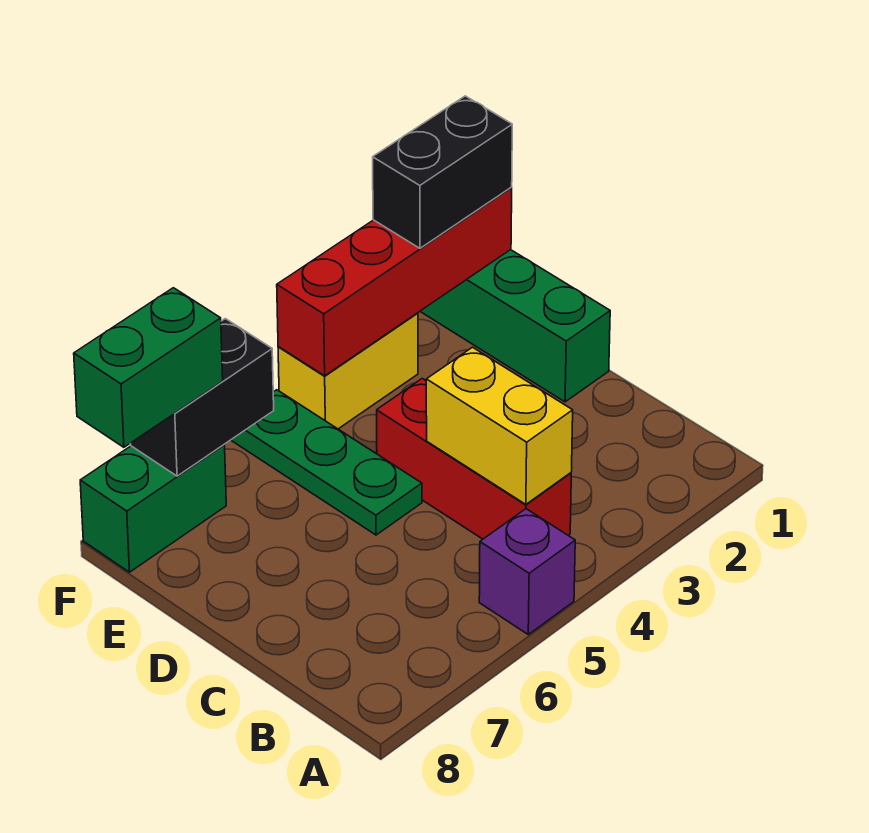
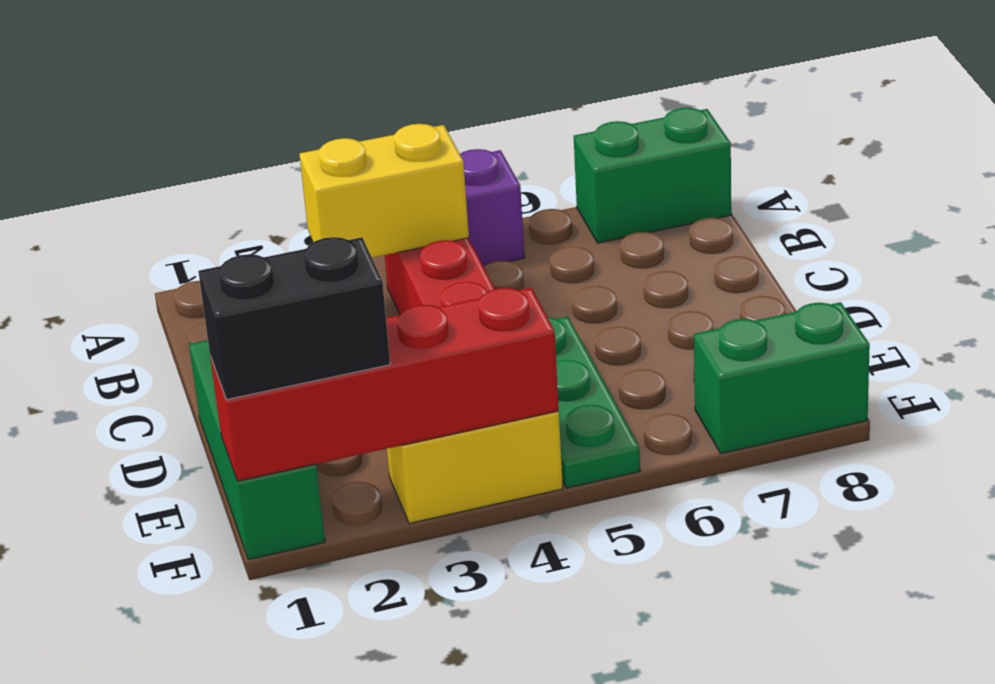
yellow 1x2 brick [426,347,573,504] -> yellow 1x2 brick turned to [299,124,469,258]
black 1x2 brick [130,319,274,476] -> none
green 1x2 brick [74,288,223,447] -> green 1x2 brick moved to [574,108,731,243]

